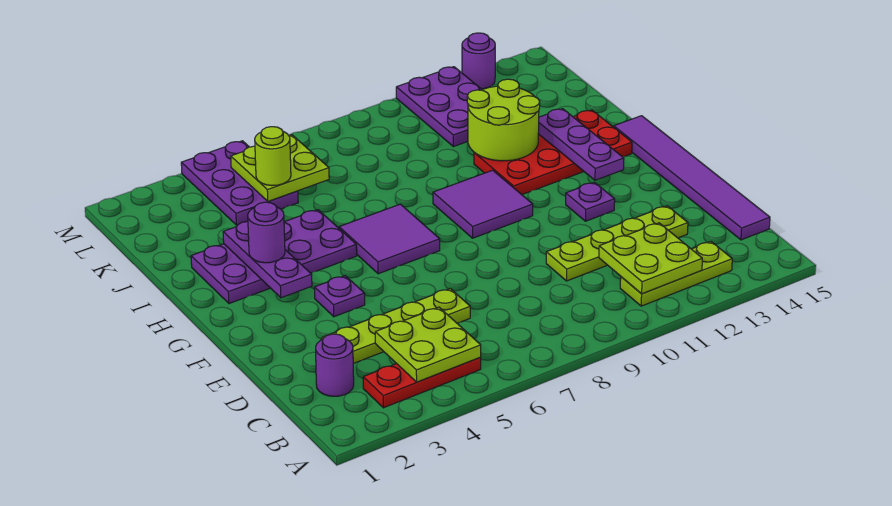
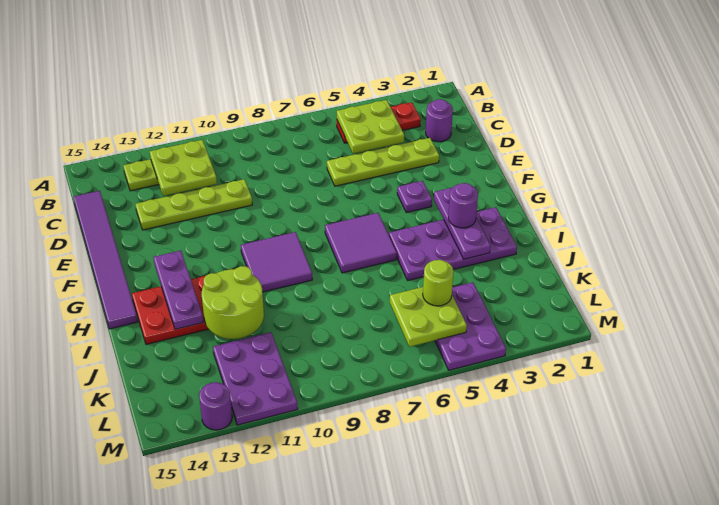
purple 1x1 plate [566,182,615,221] -> none

